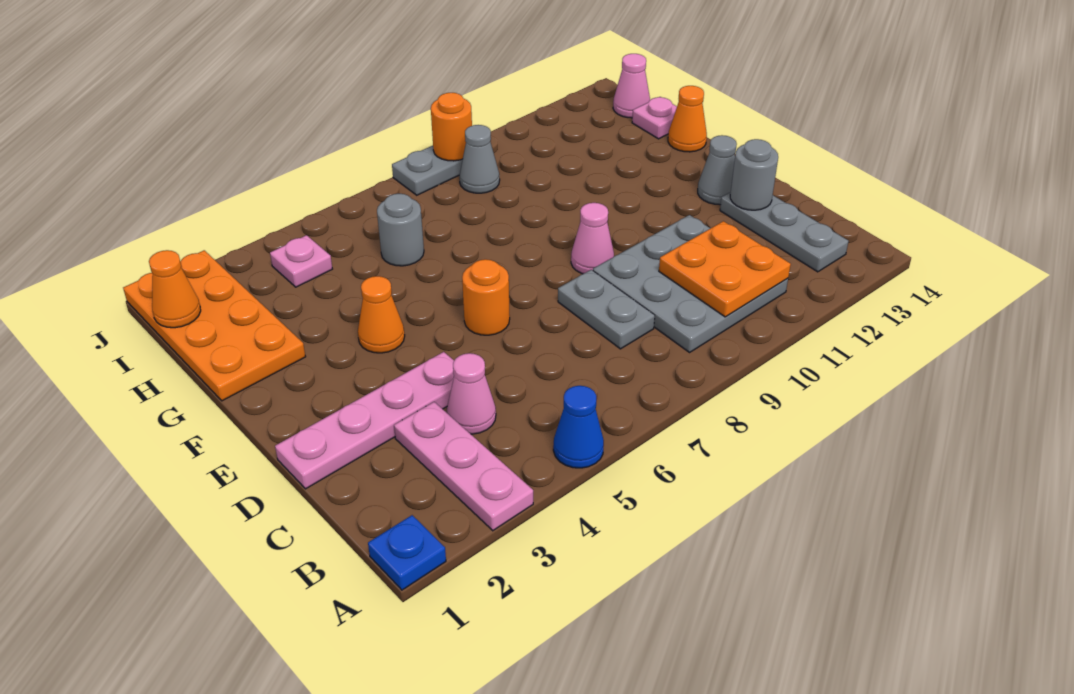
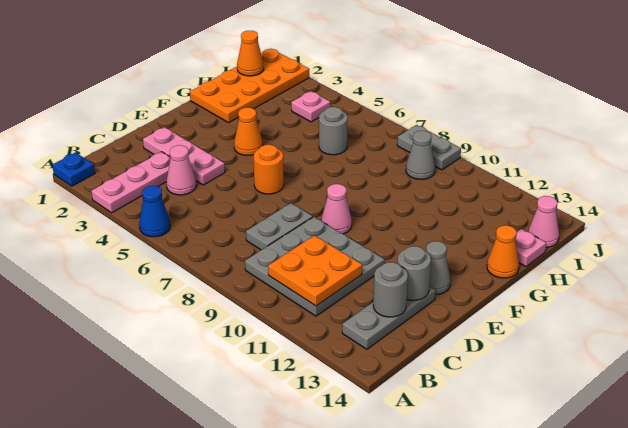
none -> grey 1x1 round brick [373,262,408,317]
pink 1x4 plate [275,352,454,489] -> pink 1x3 plate [143,127,225,185]
orange 1x1 round brick [431,93,472,161] -> none

